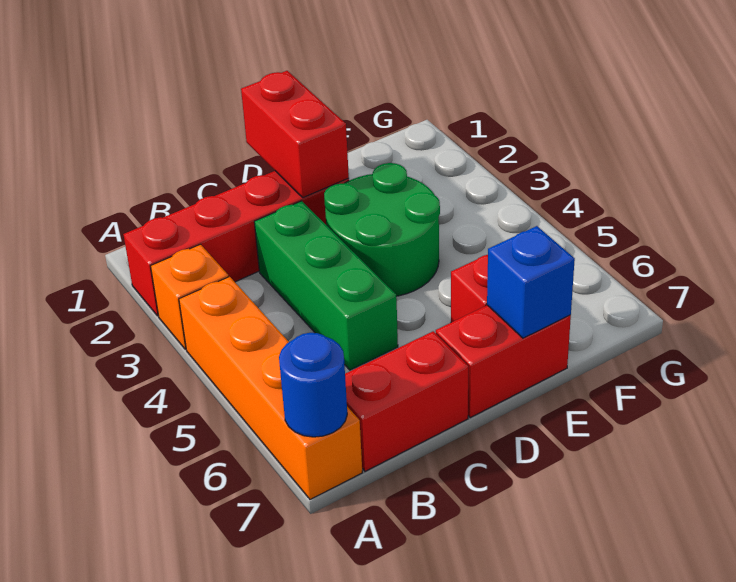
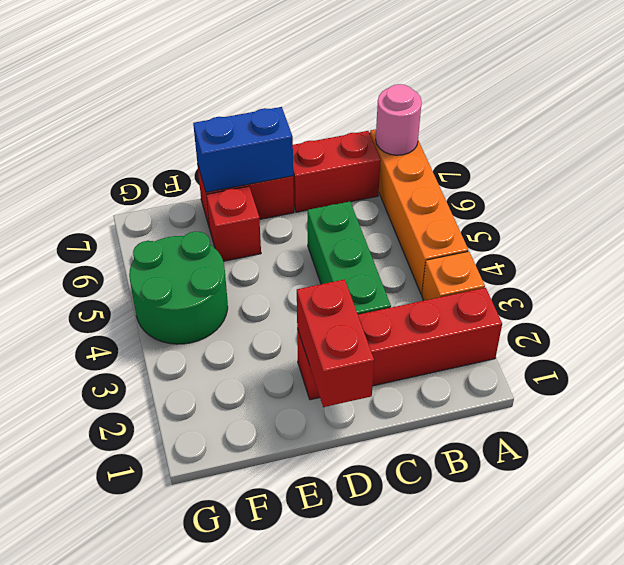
blue 1x1 round brick [279,333,347,437] -> pink 1x1 round brick [376,84,422,155]
green 2x2 round brick [324,163,440,296] -> green 2x2 round brick moved to [129,231,228,344]
blue 1x1 brick [487,226,575,338] -> blue 1x2 brick [193,107,293,192]

